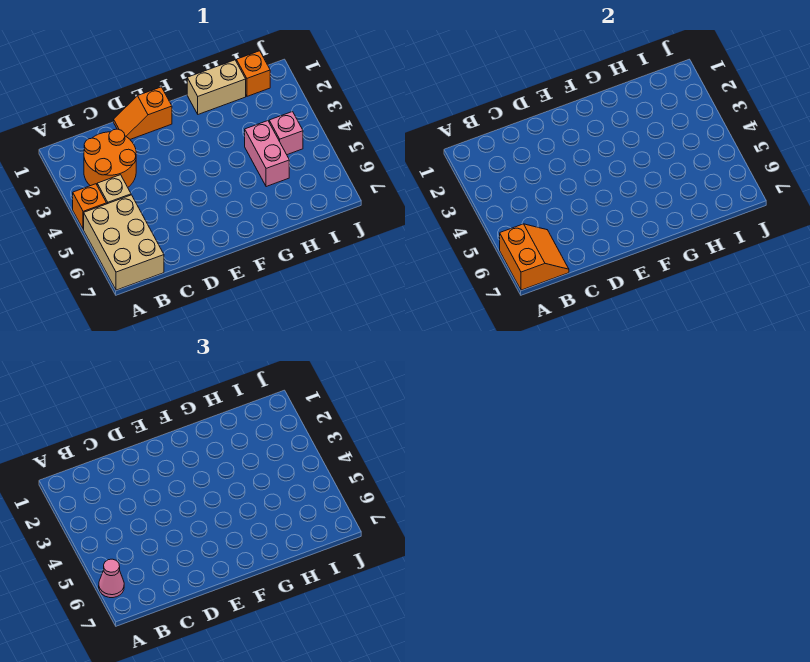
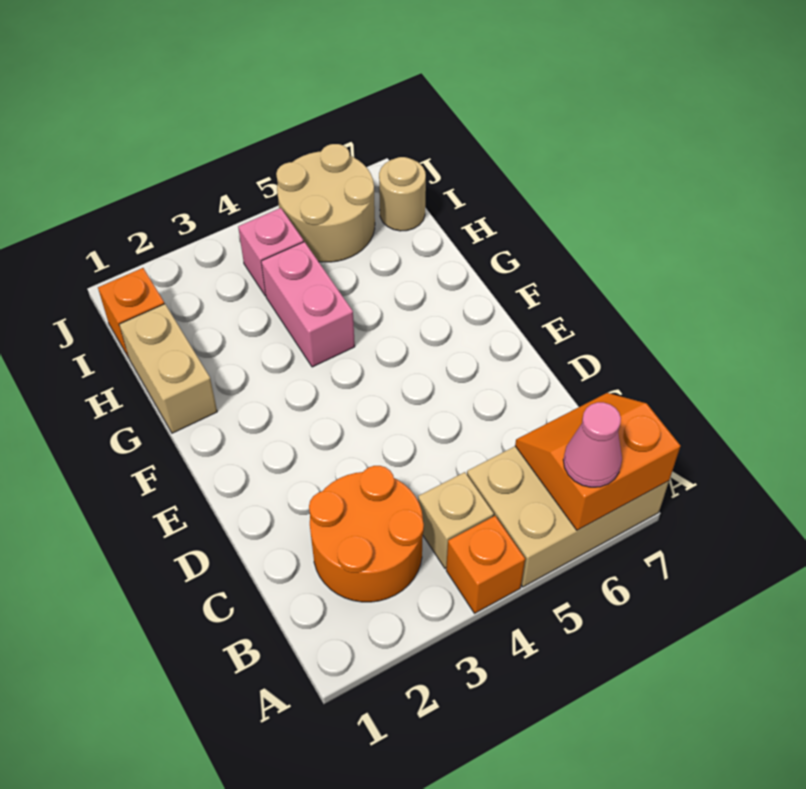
orange 1x2 slope [114,87,172,139] -> none
pink 1x2 brick [245,121,289,187] -> pink 1x2 brick turned to [261,242,355,367]
none -> tan 2x2 round brick [276,144,375,262]
none -> tan 1x1 round brick [379,157,426,231]

